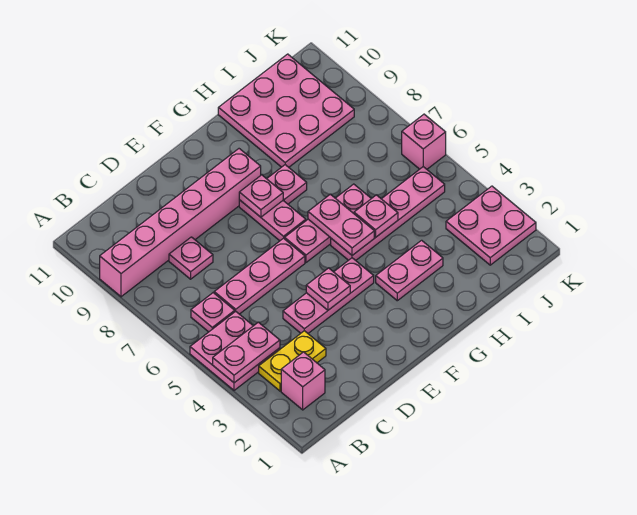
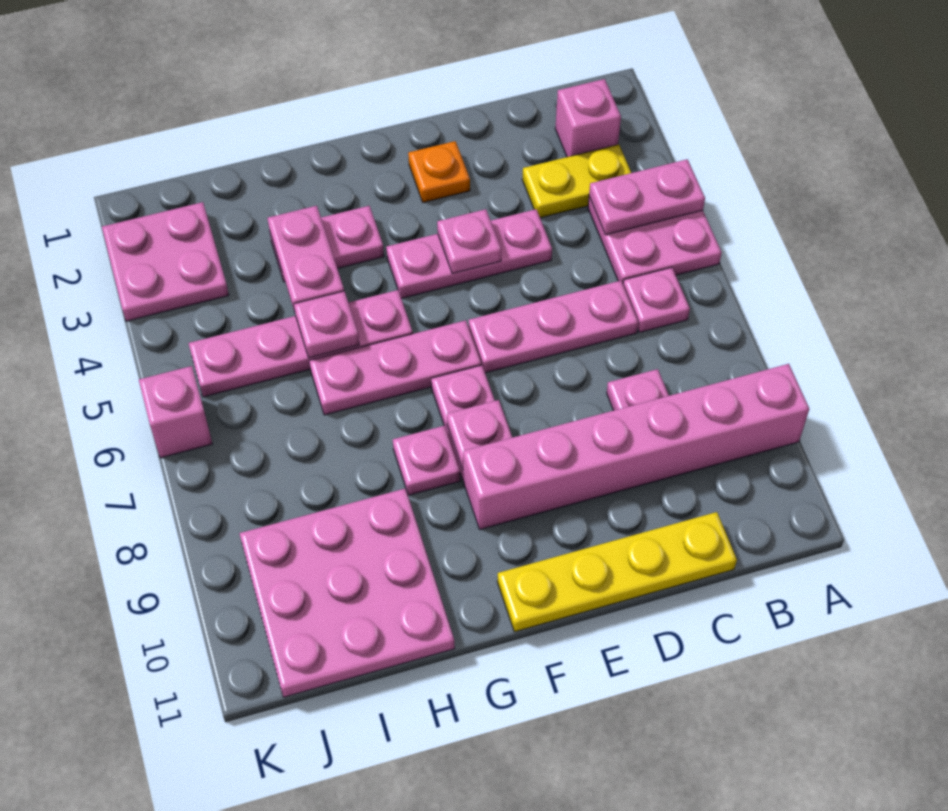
none -> yellow 1x4 plate [497,512,737,632]
none -> orange 1x1 plate [408,141,470,202]
pink 1x2 plate [308,194,374,255] -> pink 1x2 plate moved to [268,206,344,312]

